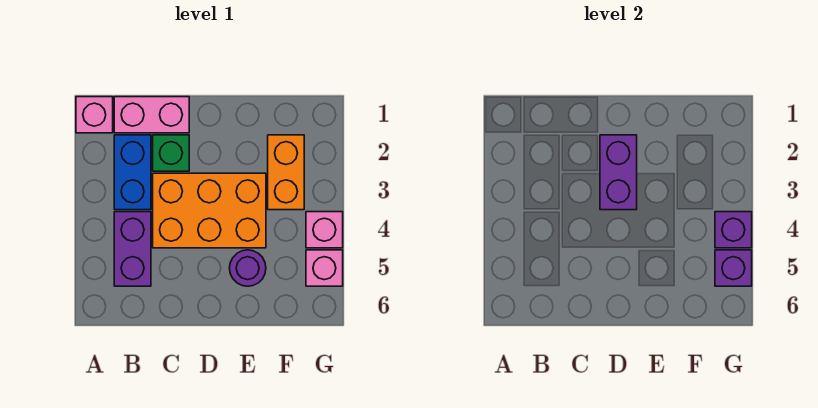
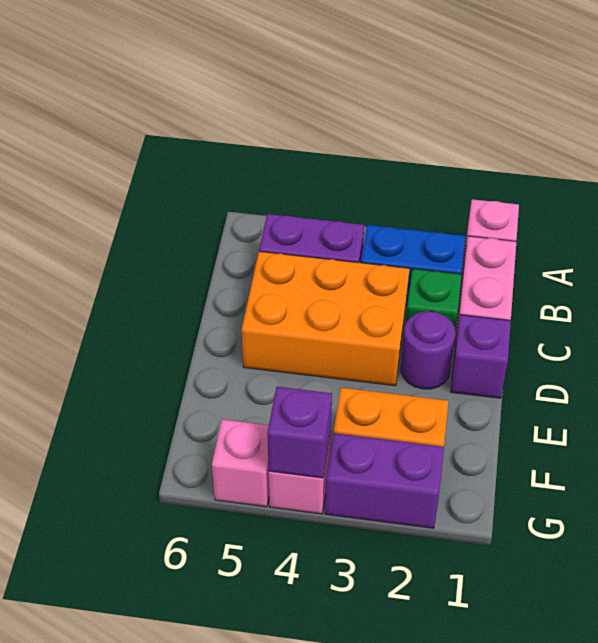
orange 2x3 brick [153,173,266,248] -> orange 2x3 brick turned to [242,251,410,386]
purple 1x2 brick [600,135,637,210] -> purple 1x2 brick moved to [325,433,444,528]
purple 1x1 round brick [230,250,266,286] -> purple 1x1 round brick moved to [401,311,455,389]
purple 1x1 brick [715,250,752,286] -> purple 1x1 brick moved to [451,315,511,398]

